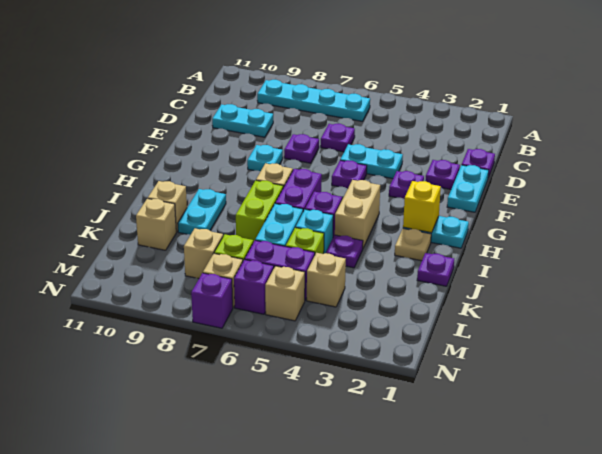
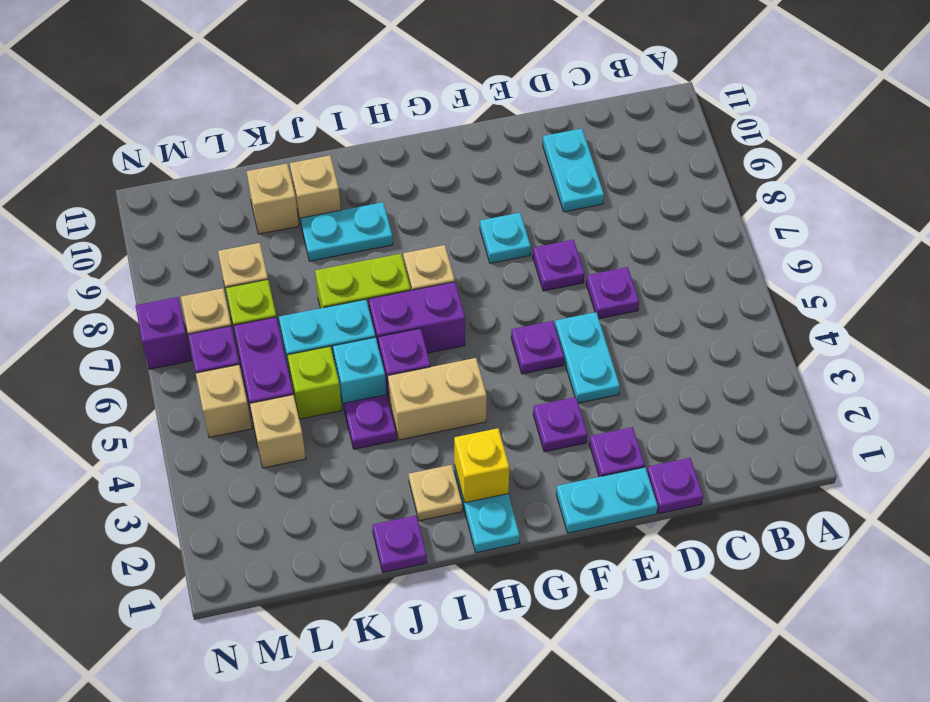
cyan 1x4 plate [257,80,370,121] -> none

